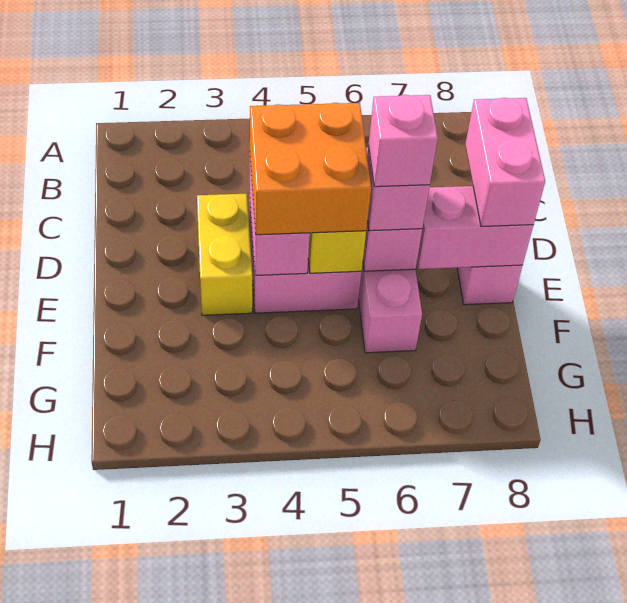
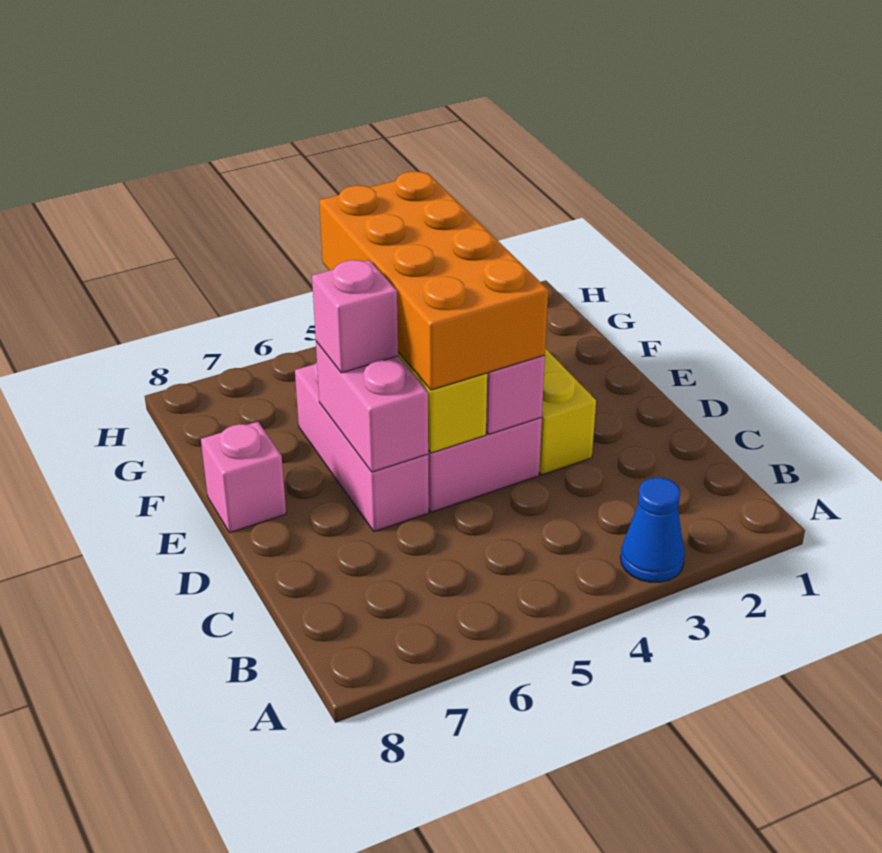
none -> blue 1x1 cone [621,478,685,582]
orange 2x2 brick [250,103,371,235] -> orange 2x4 brick [319,172,548,390]
pink 1x2 brick [465,98,545,227] -> none
pink 1x1 brick [368,95,438,187] -> none
pink 1x2 brick [417,186,533,269] -> none

